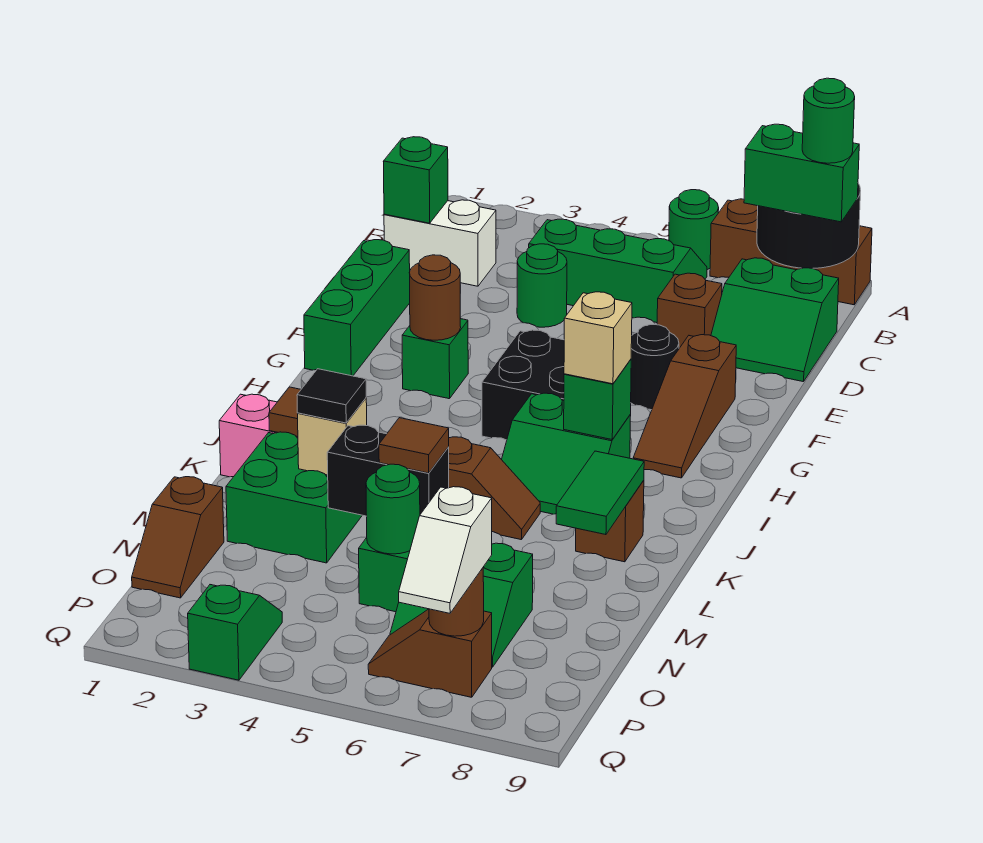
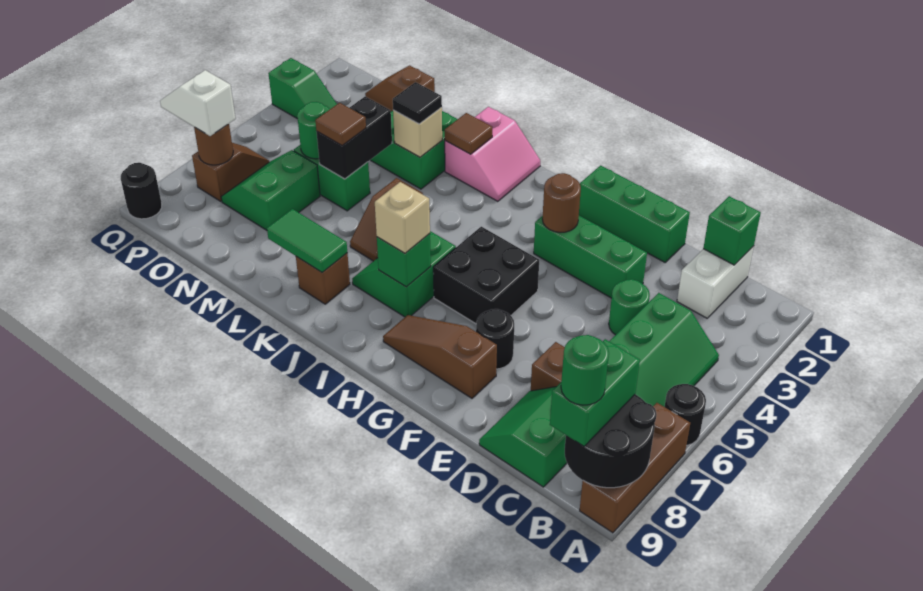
green 1x1 round brick [669,190,719,270] -> black 1x1 round brick [665,384,706,446]
green 1x1 brick [402,319,468,399] -> green 1x3 brick [534,216,647,298]
none -> black 1x1 round brick [121,163,162,219]

